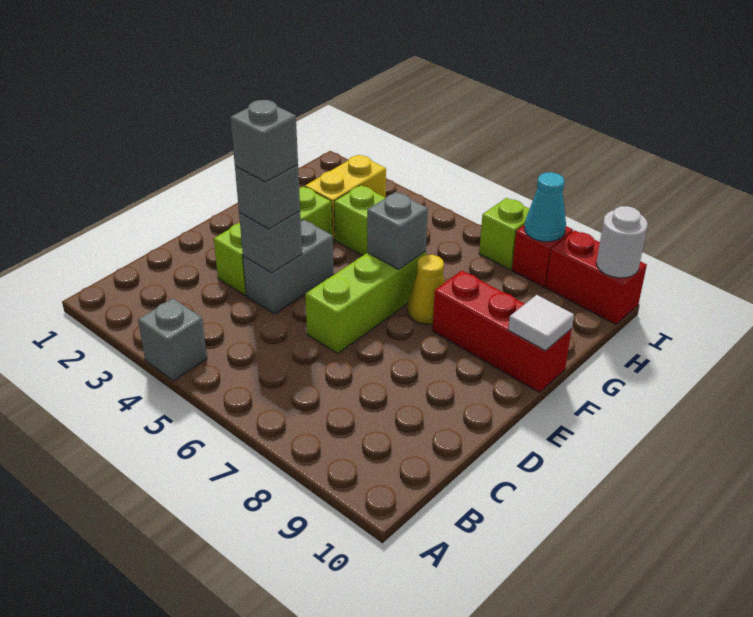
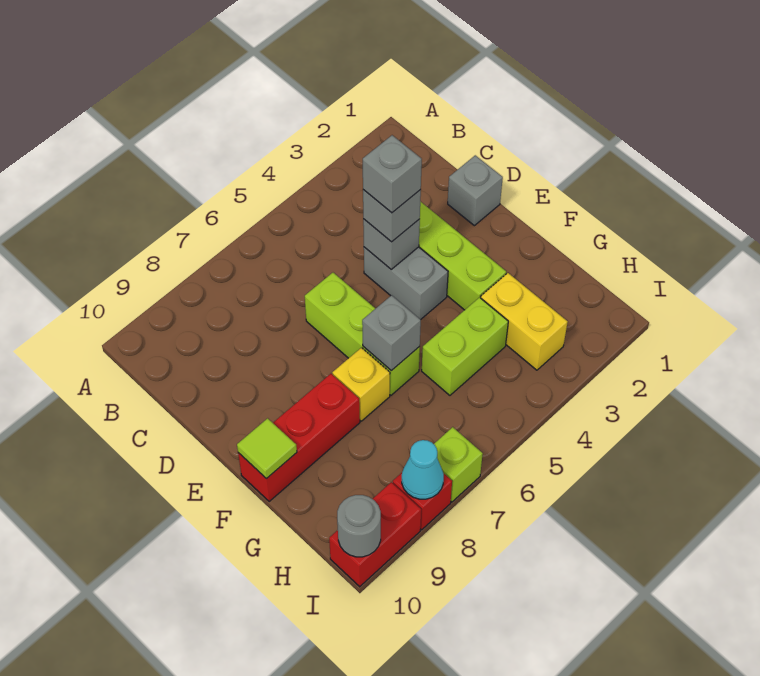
grey 1x1 brick [138,298,207,381] -> grey 1x1 brick moved to [448,155,503,226]
yellow 1x1 cone [408,255,445,324] -> yellow 1x1 brick [332,348,390,421]
white 1x1 tile [508,295,574,351] -> lime 1x1 tile [237,418,297,479]
white 1x1 round brick [596,206,648,278] -> grey 1x1 round brick [337,495,381,557]

